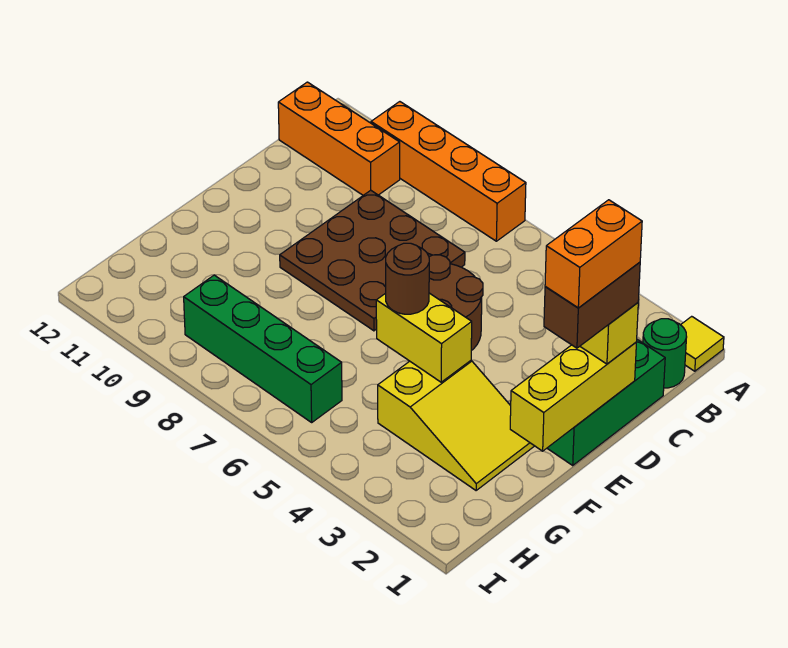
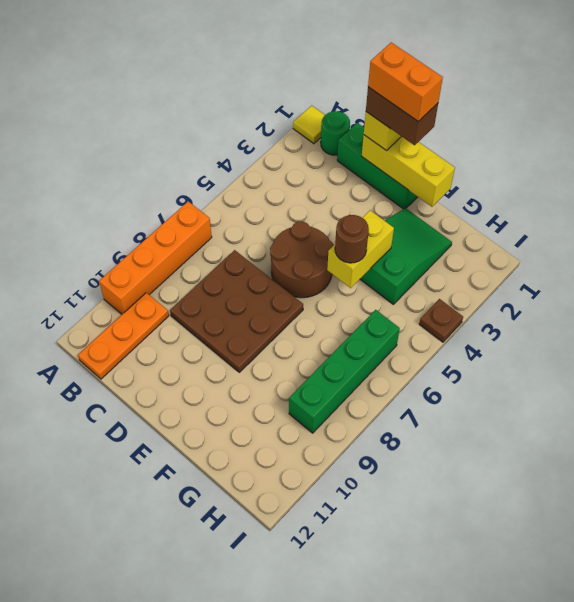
orange 1x3 brick [278,82,400,195] -> orange 1x3 plate [78,293,169,379]
yellow 2x3 slope [378,361,534,491] -> green 2x3 slope [360,208,452,304]
none -> brown 1x1 plate [419,299,463,342]

